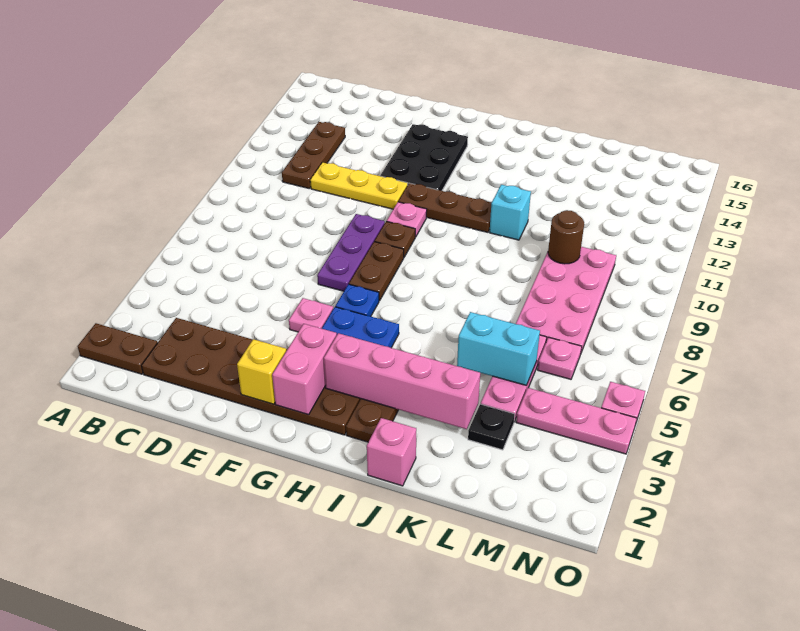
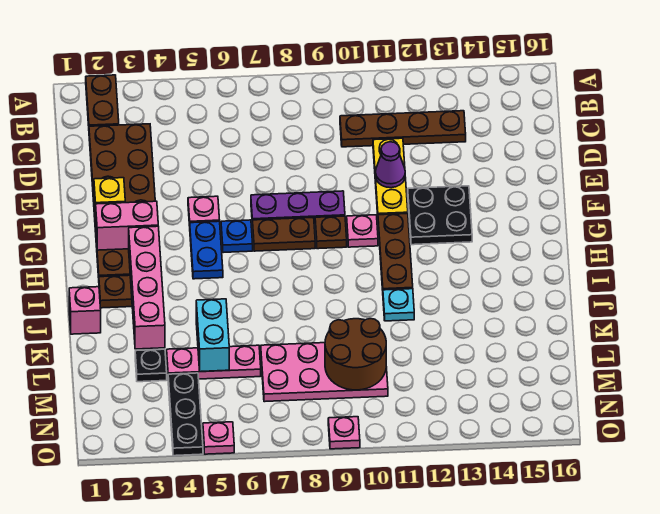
brown 1x3 plate [282,122,345,189] -> brown 1x4 plate [340,111,466,147]
none -> purple 1x1 cone [376,142,405,188]
black 2x3 plate [380,124,468,191] -> black 2x2 plate [408,186,472,245]
cyan 1x1 brick [489,185,531,240] -> cyan 1x1 plate [383,289,414,321]
brown 1x1 round brick [548,210,584,264] -> brown 2x2 round brick [325,319,386,390]
pink 1x3 plate [516,388,637,454] -> black 1x3 plate [168,373,203,456]
pink 1x1 plate [538,337,582,379] -> pink 1x1 plate moved to [328,417,360,449]

